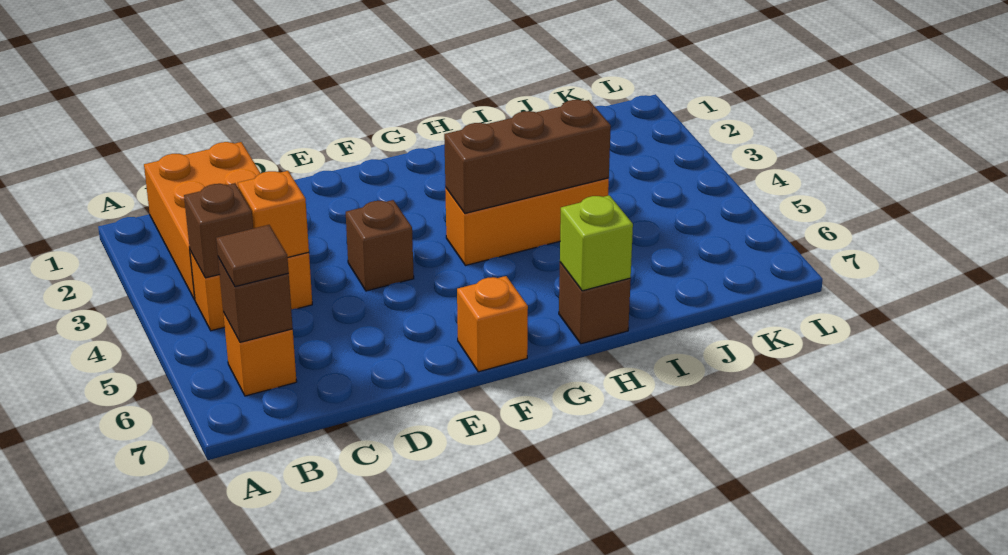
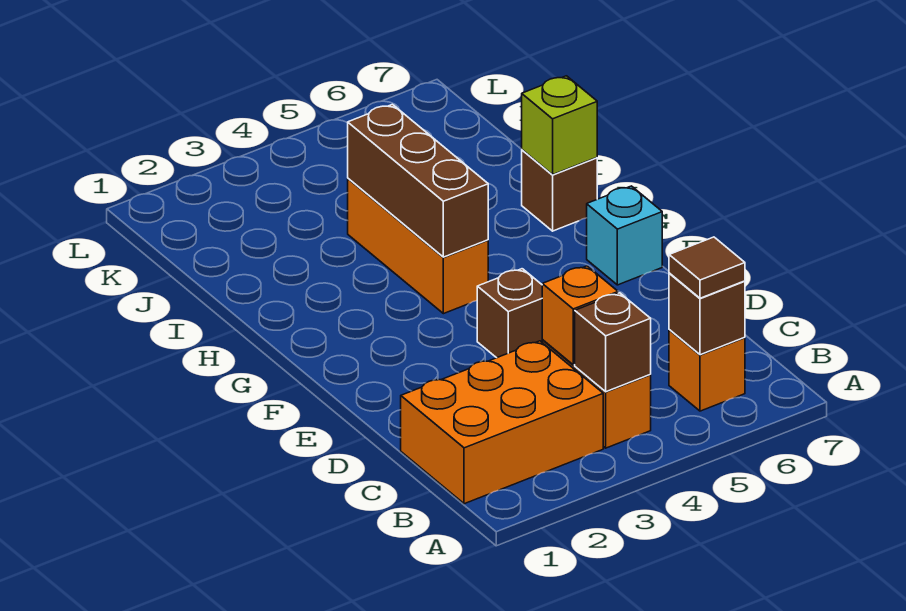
orange 1x1 brick [457,276,528,372] -> cyan 1x1 brick [587,186,662,285]

